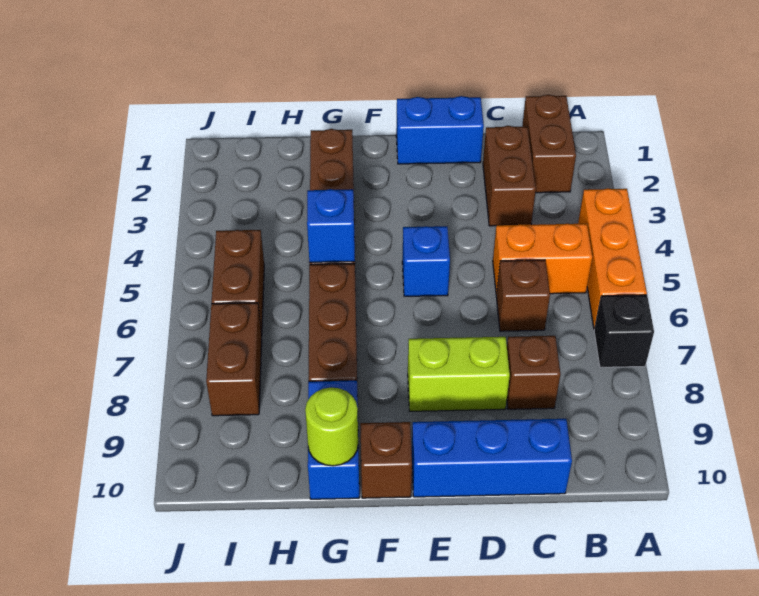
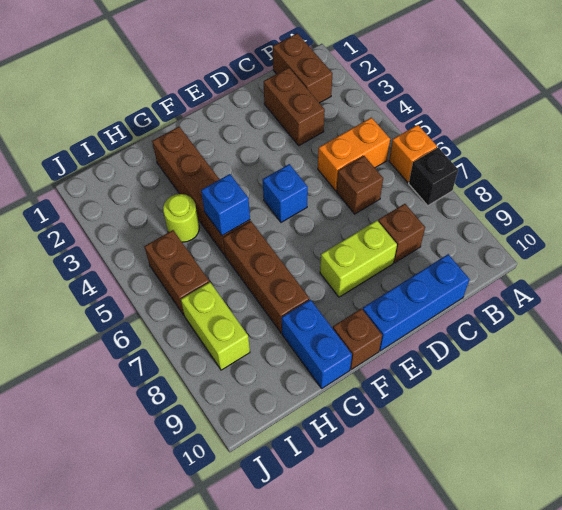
orange 1x3 brick [578,188,647,329] -> orange 1x1 brick [389,125,437,182]
blue 1x2 brick [396,96,484,164] -> none
lime 1x1 round brick [305,387,358,466] -> lime 1x1 round brick moved to [163,194,199,242]
brown 1x2 brick [206,303,262,416] -> lime 1x2 brick [181,282,250,370]

